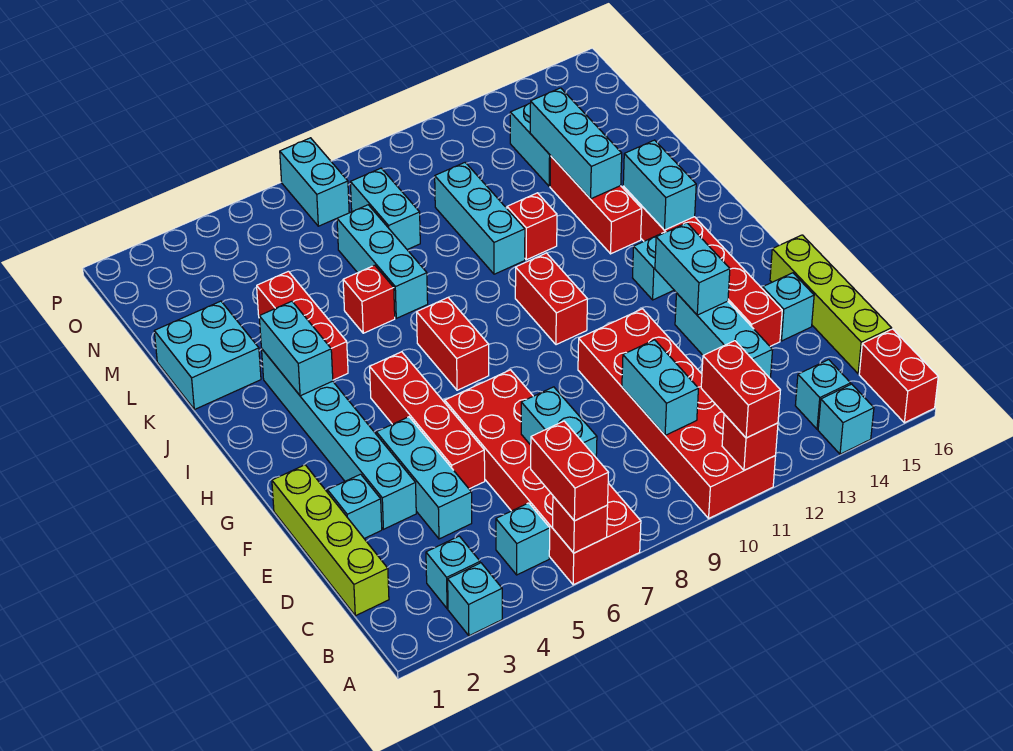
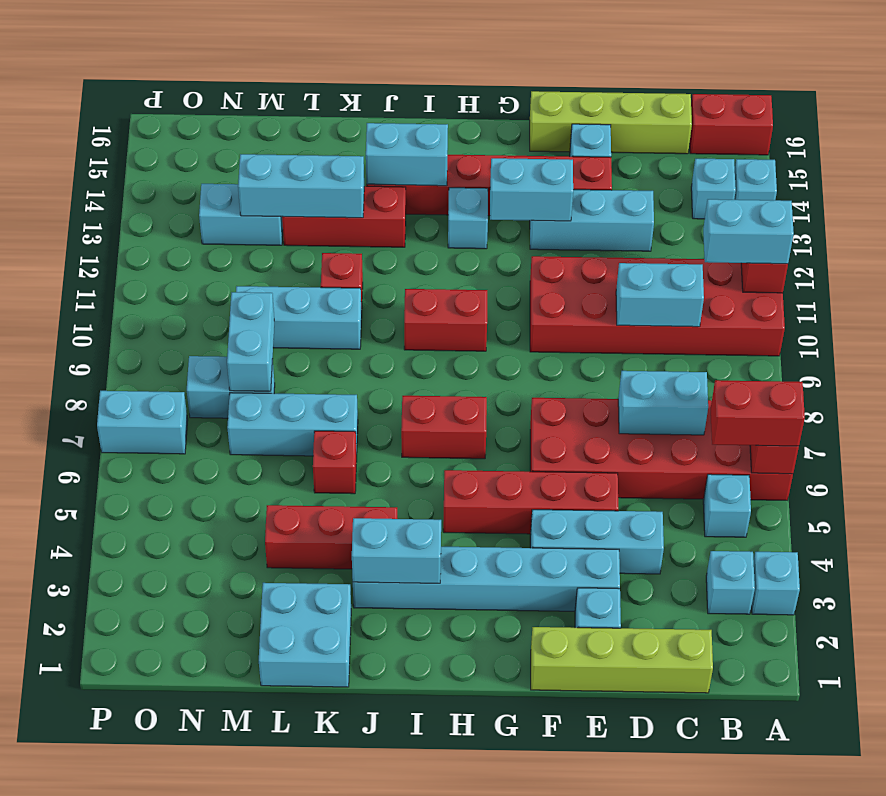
red 1x2 brick [701,341,780,438] -> cyan 1x2 brick [703,199,794,264]
none -> cyan 1x2 brick [227,292,274,391]

